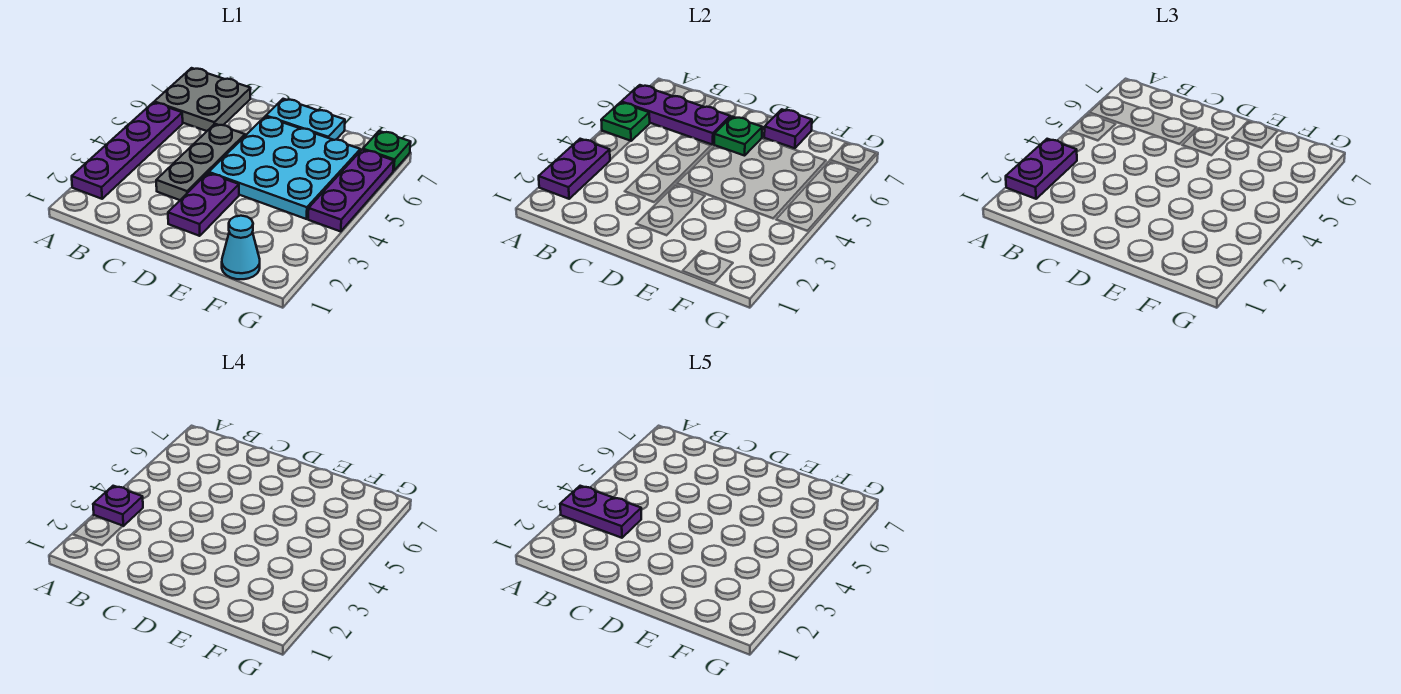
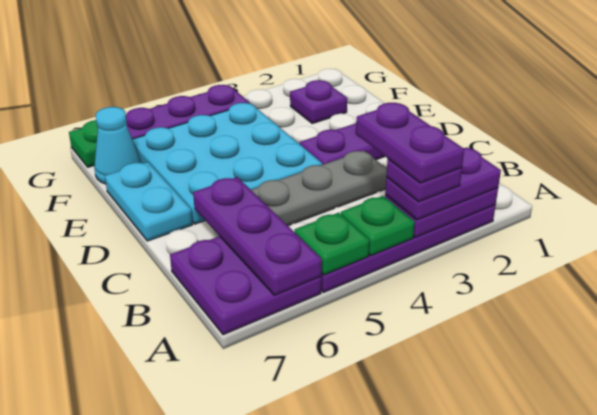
grey 2x2 plate [154,68,250,131] -> purple 2x2 plate [170,236,321,335]
green 1x1 plate [714,117,762,156] -> green 1x1 plate moved to [341,196,415,256]
purple 1x1 plate [764,109,812,148] -> purple 1x1 plate moved to [290,80,347,123]
cyan 1x1 cone [222,216,260,279] -> cyan 1x1 cone moved to [94,107,141,184]

